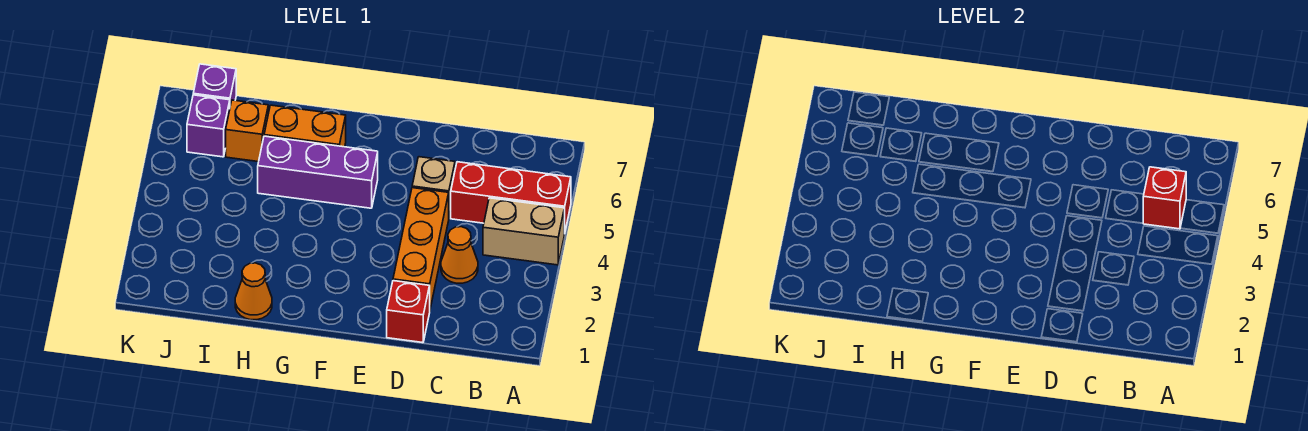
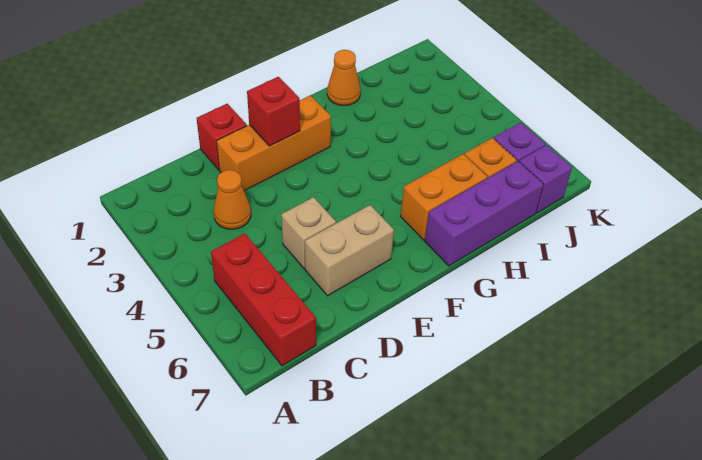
tan 1x2 brick [483,198,564,265] -> tan 1x2 brick moved to [305,205,394,296]
red 1x3 brick [451,162,571,234] -> red 1x3 brick turned to [211,234,316,366]
red 1x1 brick [1143,167,1186,229] -> red 1x1 brick moved to [247,77,300,146]
orange 1x3 brick [393,188,449,308] -> orange 1x3 brick turned to [217,95,331,191]
purple 1x3 brick [258,136,378,208] -> purple 1x3 brick moved to [425,161,544,266]

